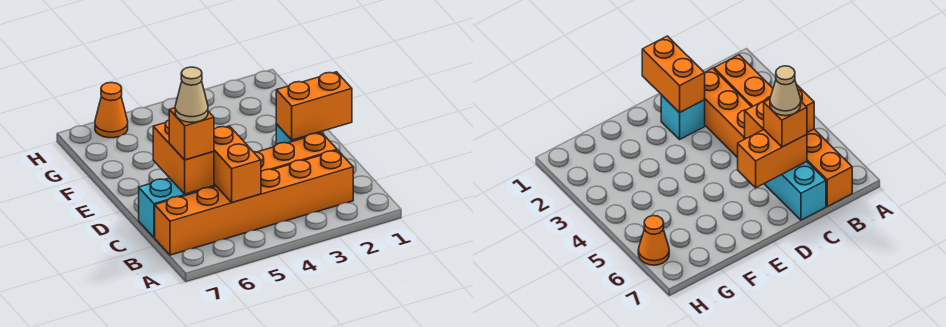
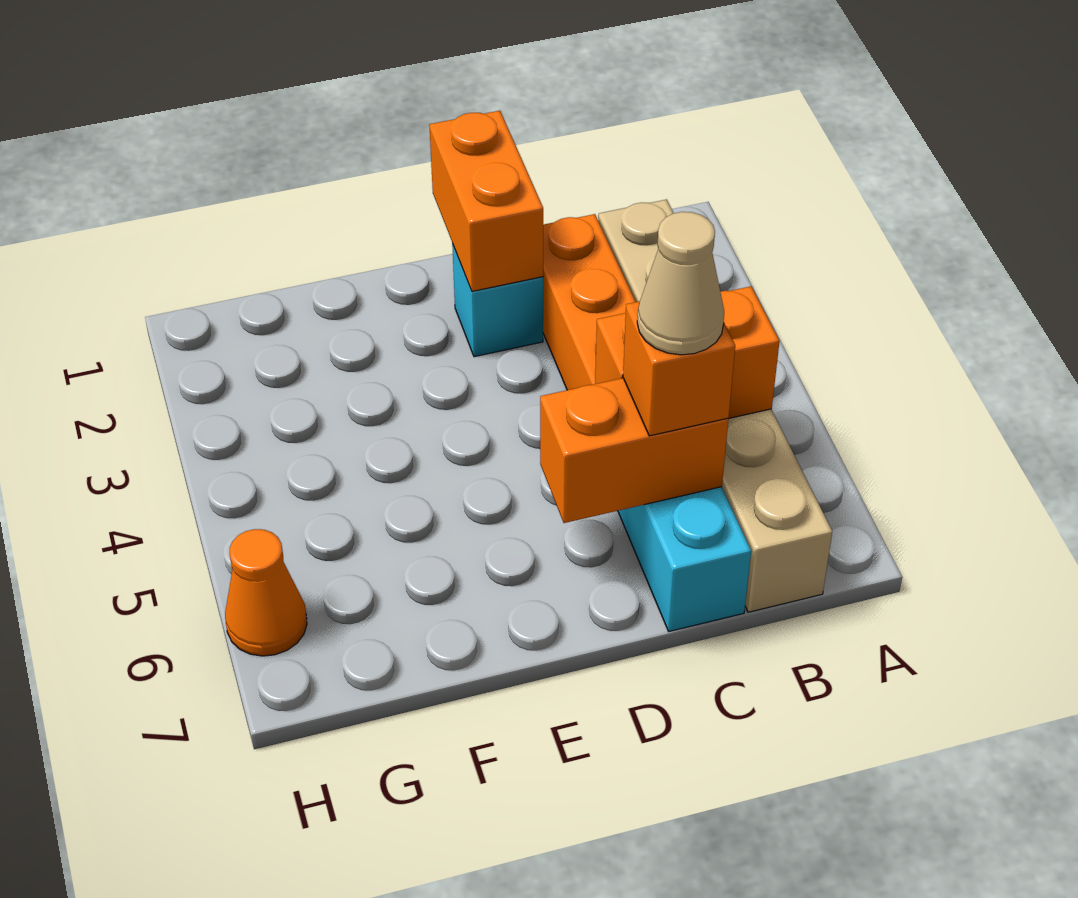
orange 1x6 brick [155,150,353,255] -> tan 1x6 brick [598,199,832,612]

